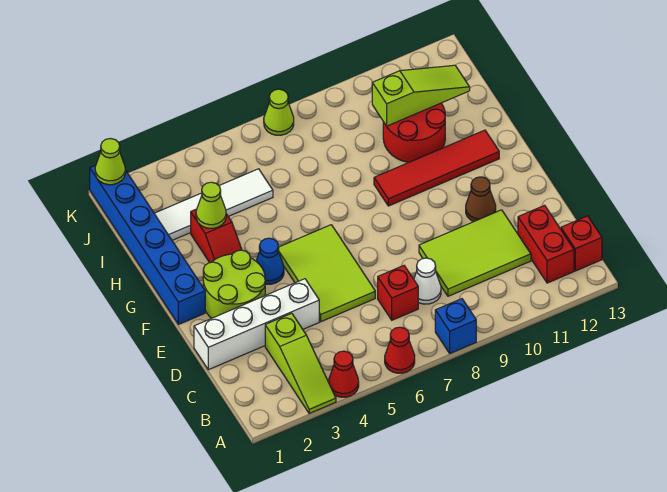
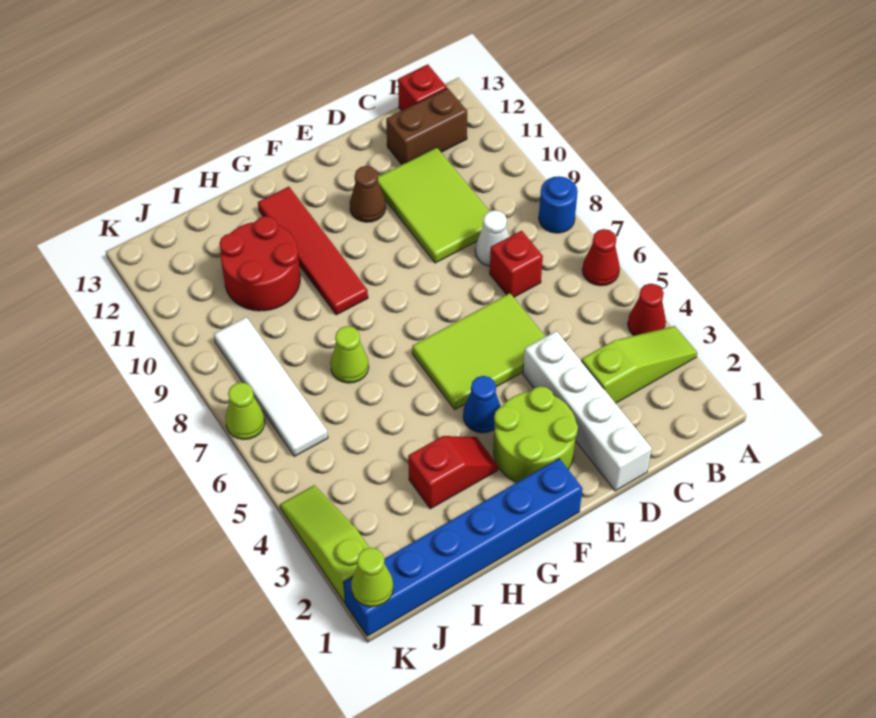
blue 1x1 brick [435,299,476,353] -> blue 1x1 round brick [539,176,578,233]
red 1x2 brick [518,205,574,283] -> brown 1x2 brick [386,88,467,165]
lime 1x1 cone [196,182,226,228] -> lime 1x1 cone moved to [331,326,369,383]
white 1x4 tile [154,169,273,240] -> white 1x4 tile moved to [214,317,328,456]
lime 1x3 slope [372,65,470,126] -> lime 1x3 slope moved to [280,485,369,603]

